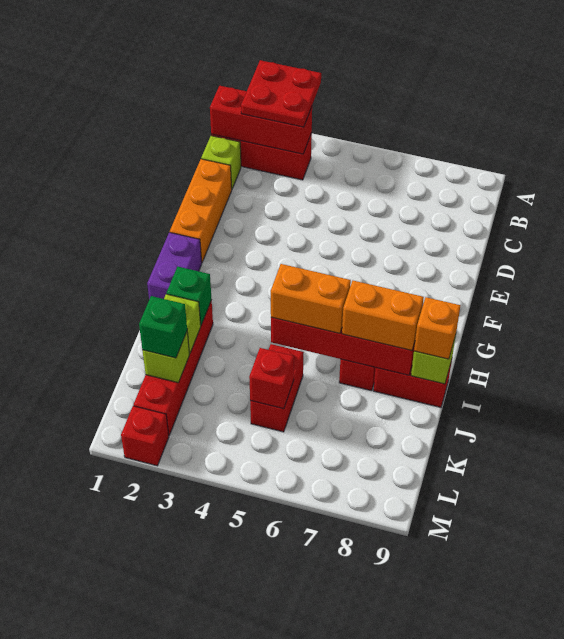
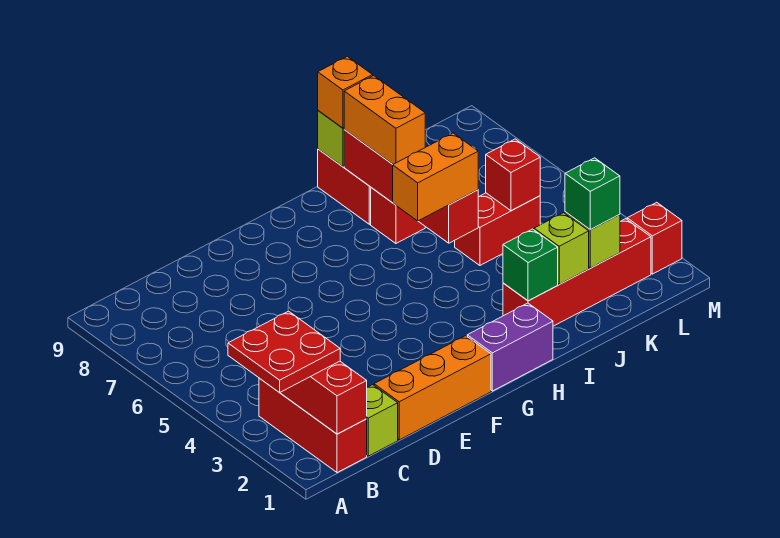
orange 1x2 brick [271,264,351,333] -> orange 1x2 brick turned to [393,133,478,221]

